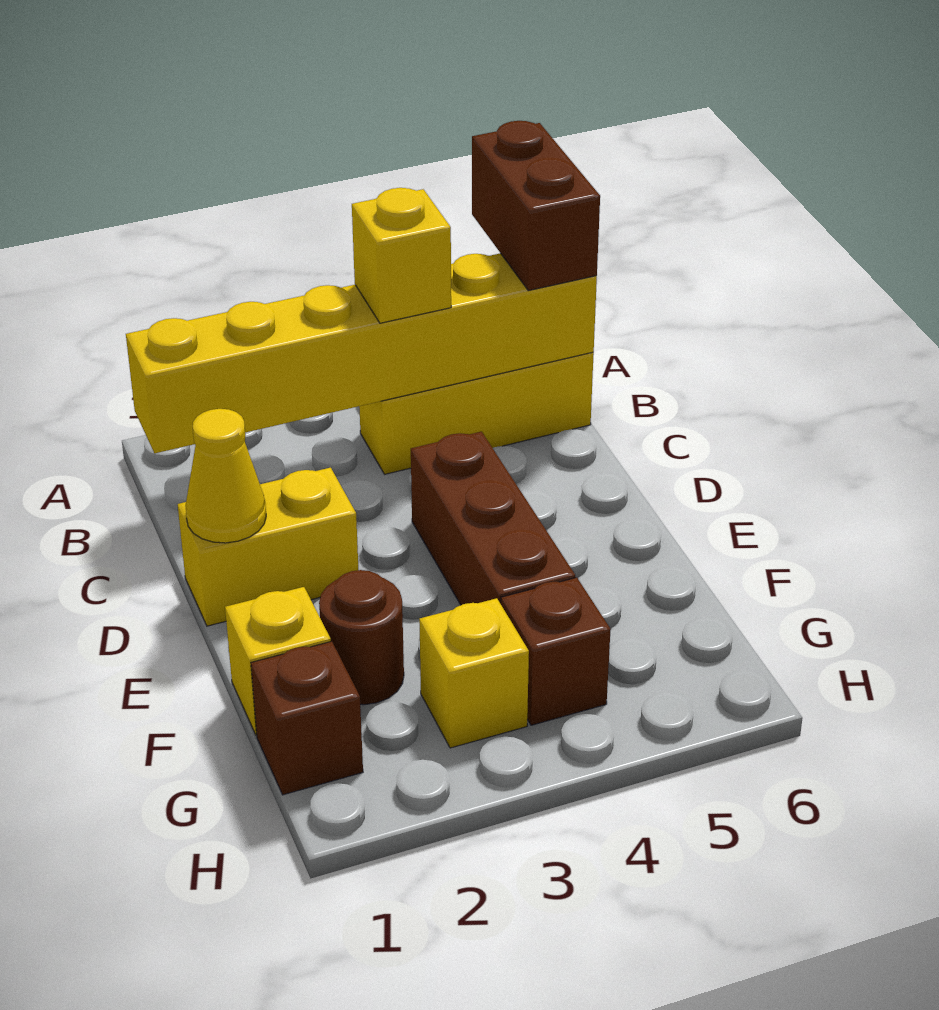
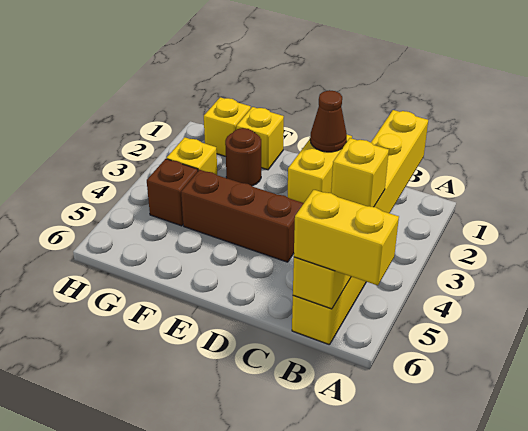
brown 1x2 brick [472,121,600,291] -> yellow 1x2 brick [294,190,399,285]
yellow 1x1 cone [185,409,266,543] -> brown 1x1 cone [310,90,347,152]
brown 1x1 brick [251,641,363,795] -> yellow 1x1 brick [204,97,251,156]

